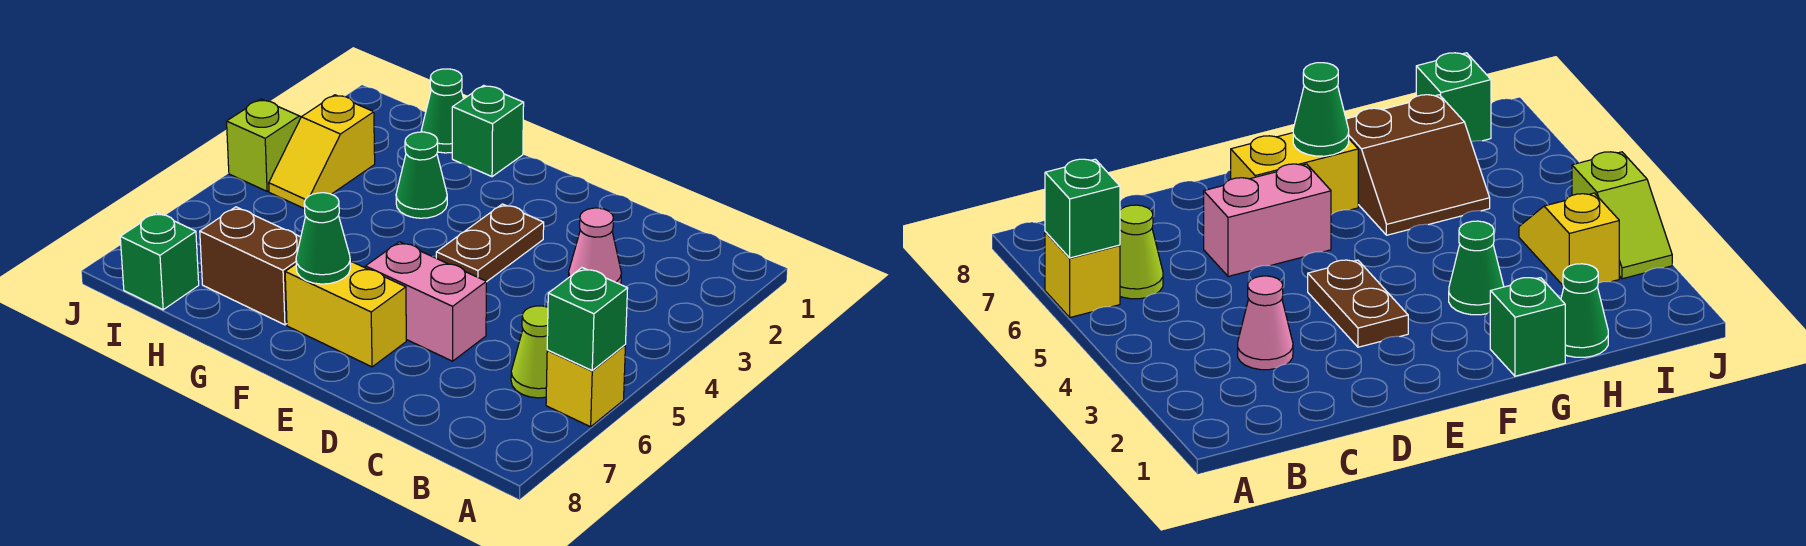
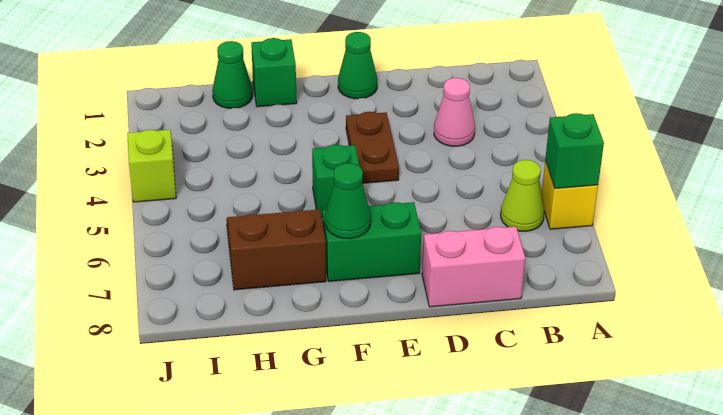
pink 1x2 brick [365,242,486,361] -> pink 1x2 brick moved to [422,227,525,307]
yellow 1x2 brick [285,261,406,367] -> green 1x2 brick [323,202,421,281]
green 1x1 cone [396,132,447,218] -> green 1x1 cone moved to [338,32,377,99]
yellow 1x2 slope [269,95,375,209] -> none
green 1x1 brick [120,213,199,310] -> green 1x1 brick moved to [312,145,359,217]

